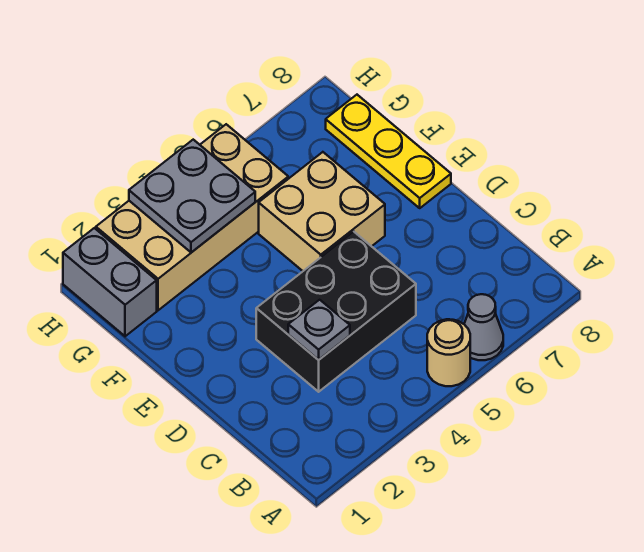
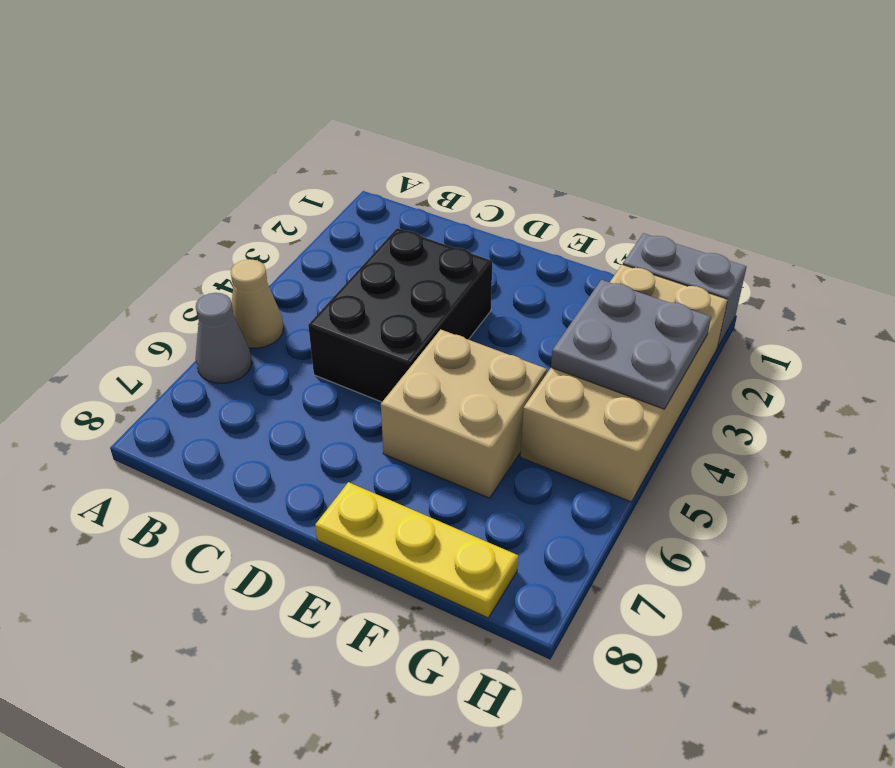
tan 1x1 round brick [427,319,470,386] -> tan 1x1 cone [231,259,284,348]
grey 1x1 plate [288,300,350,360] -> none

